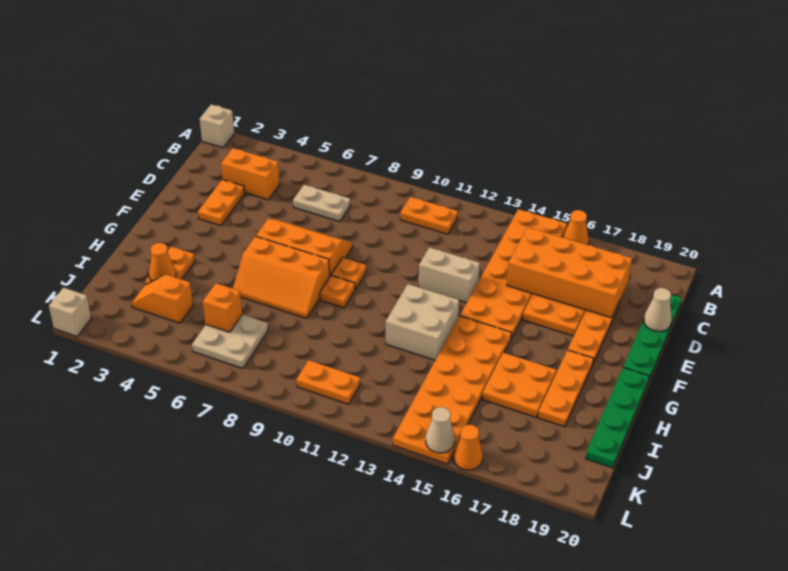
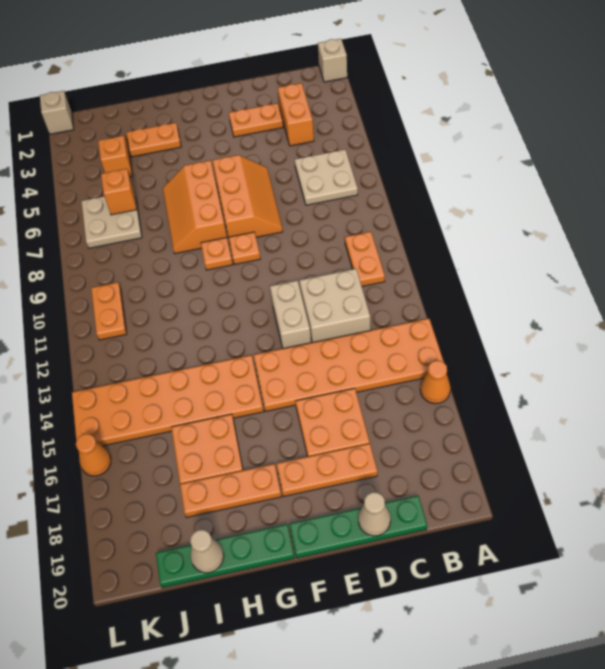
tan 1x2 plate [293,185,350,222] -> tan 2x2 plate [294,149,358,205]
orange 2x4 brick [507,227,632,318] -> none
tan 2x2 brick [386,284,459,360] -> tan 2x2 brick moved to [299,269,370,342]
orange 1x1 cone [149,243,176,282] -> none
tan 1x1 cone [426,407,455,453] -> tan 1x1 cone moved to [190,530,224,573]

